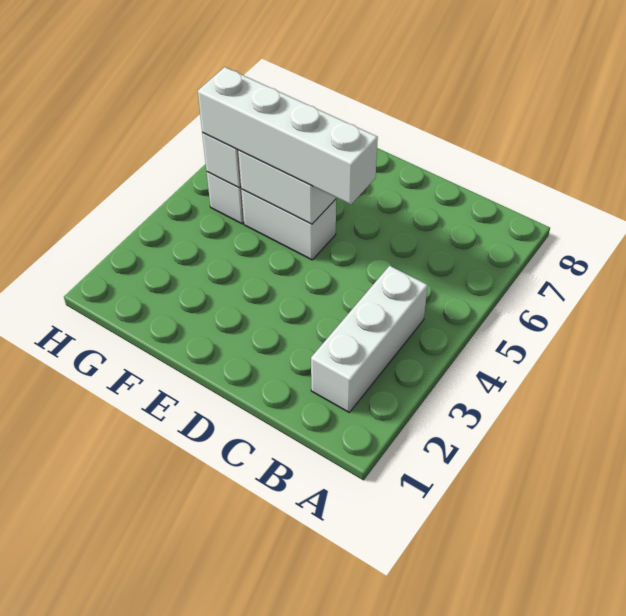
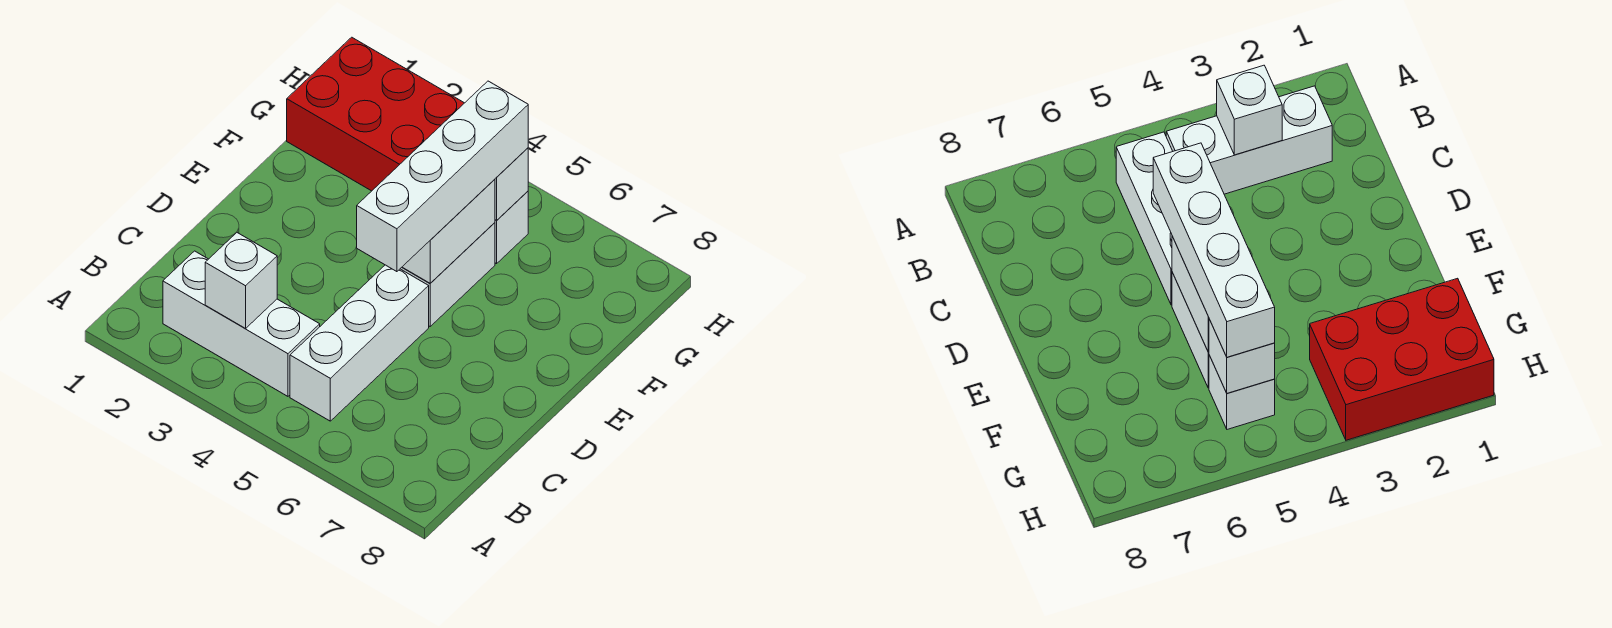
none -> white 1x1 brick [205,233,277,328]
none -> white 1x3 brick [290,265,429,421]
none -> red 2x3 brick [287,37,464,191]

